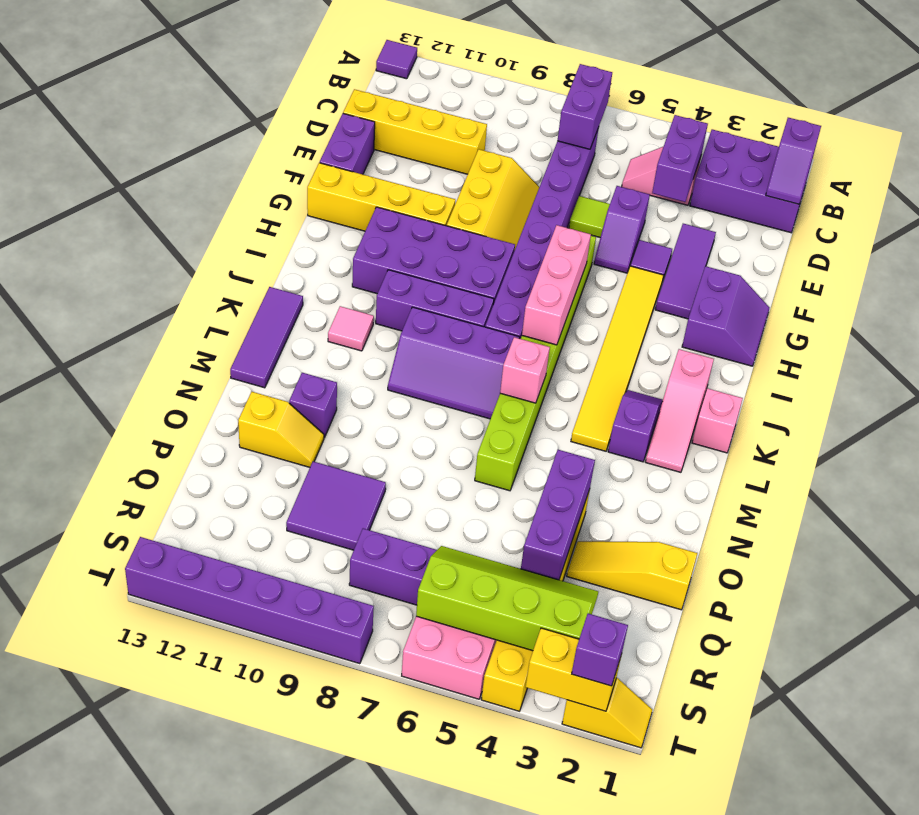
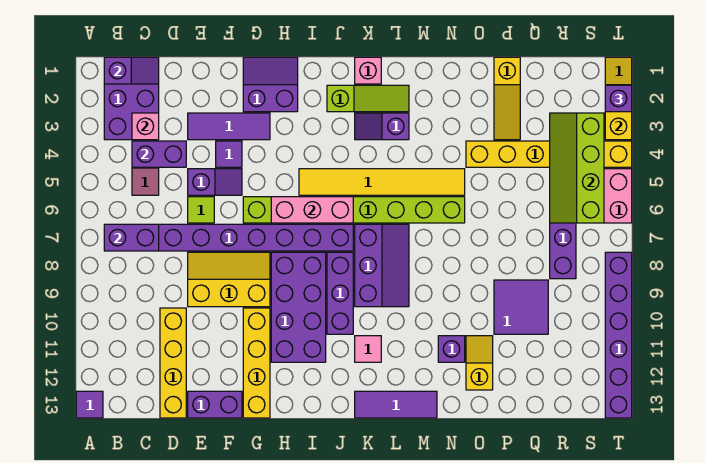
yellow 1x6 tile [571,266,664,451] -> yellow 1x6 tile moved to [299,169,465,195]
pink 1x3 slope [646,349,714,472] -> lime 1x3 slope [327,85,409,112]
pink 1x1 brick [500,337,550,403] -> pink 1x1 brick moved to [132,113,159,140]
purple 1x3 brick [521,450,595,580] -> none

